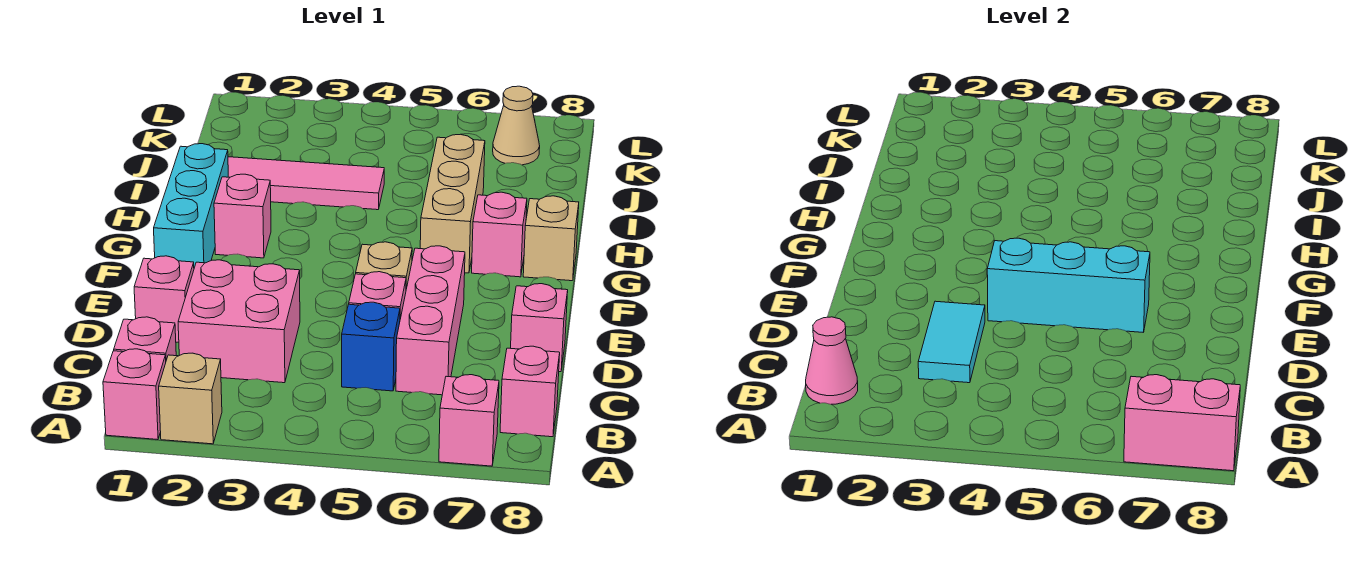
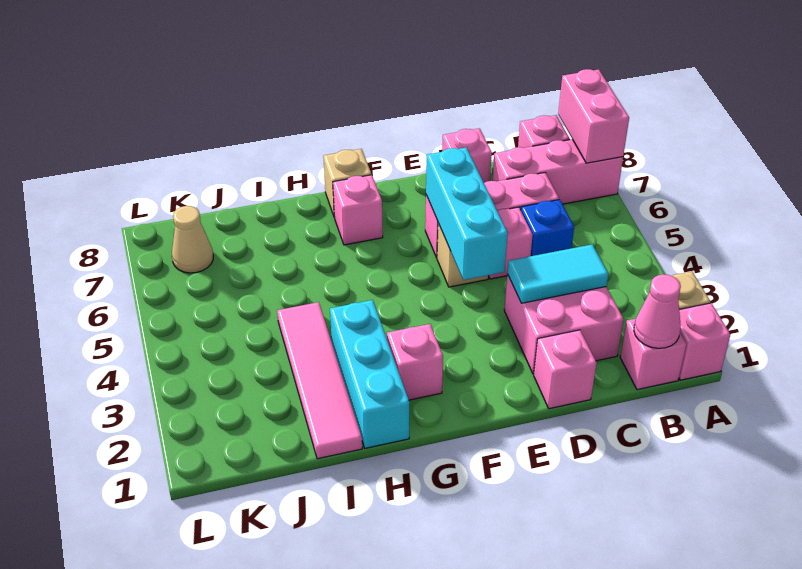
pink 1x1 brick [439,375,499,466] -> pink 1x3 brick [492,139,623,204]
cyan 1x3 brick [154,144,228,268] -> cyan 1x3 brick turned to [330,300,410,448]
tan 1x3 brick [420,134,485,273] -> none

